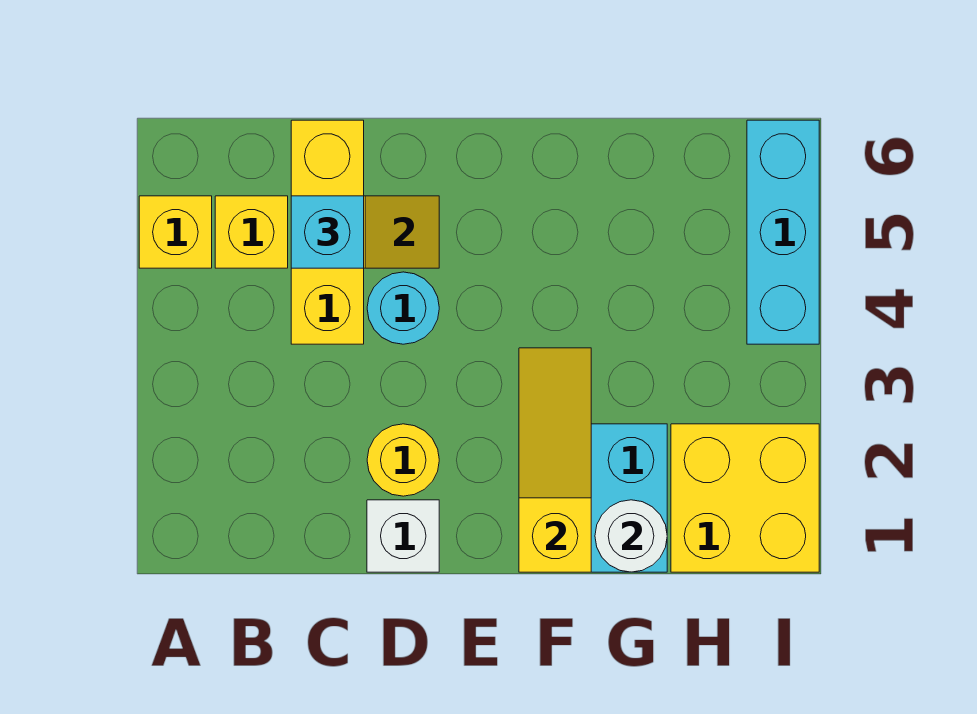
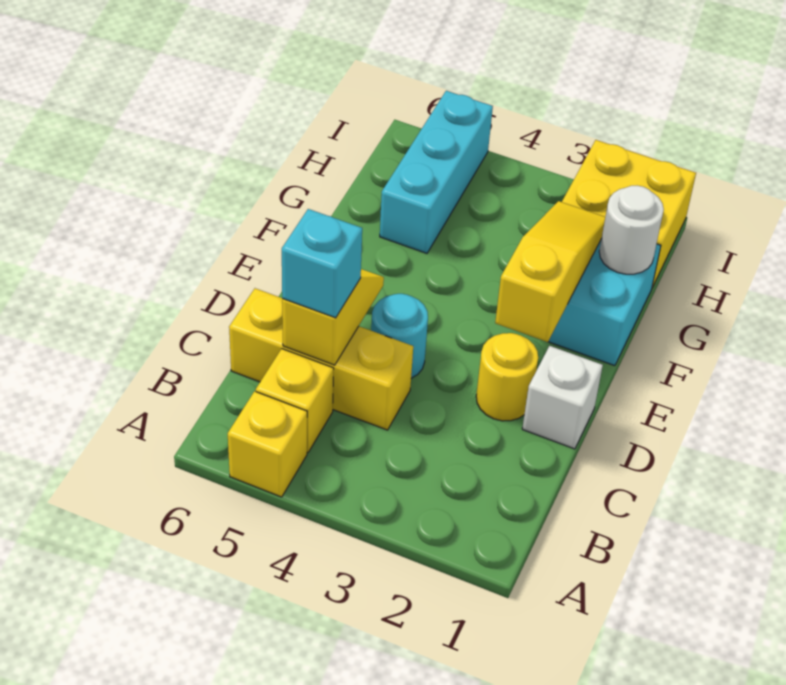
yellow 1x3 slope [519,348,591,572] -> yellow 1x3 slope turned to [495,201,605,342]
cyan 1x3 brick [747,120,819,344] -> cyan 1x3 brick turned to [380,91,493,253]

